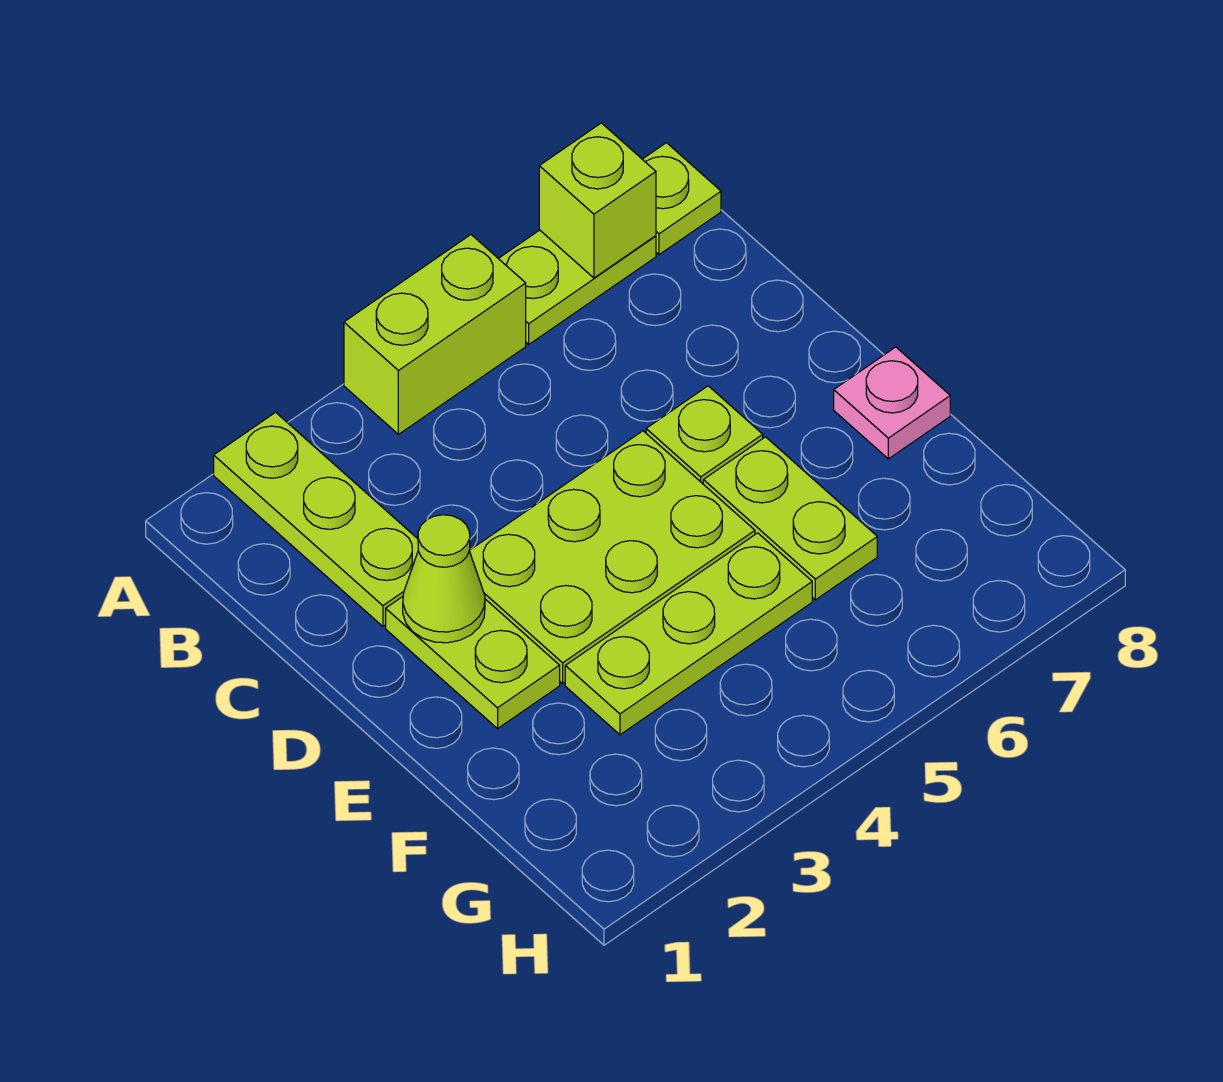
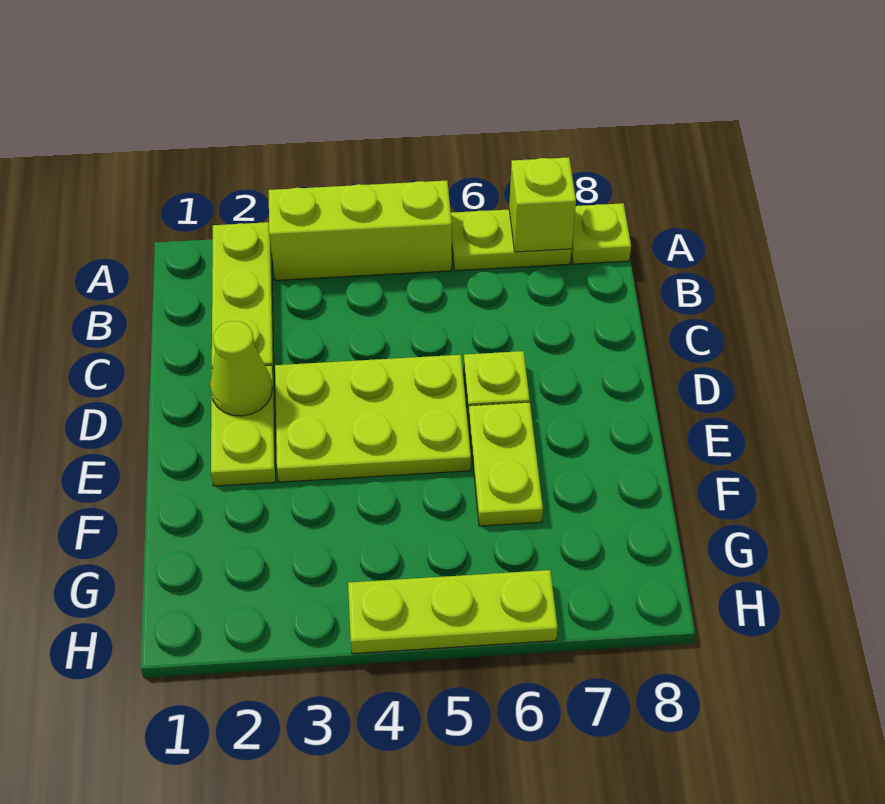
lime 1x2 brick [344,235,526,434] -> lime 1x3 brick [269,181,452,280]
pink 1x1 plate [834,347,950,459] -> none
lime 1x3 plate [565,533,812,735] -> lime 1x3 plate moved to [348,570,558,654]

